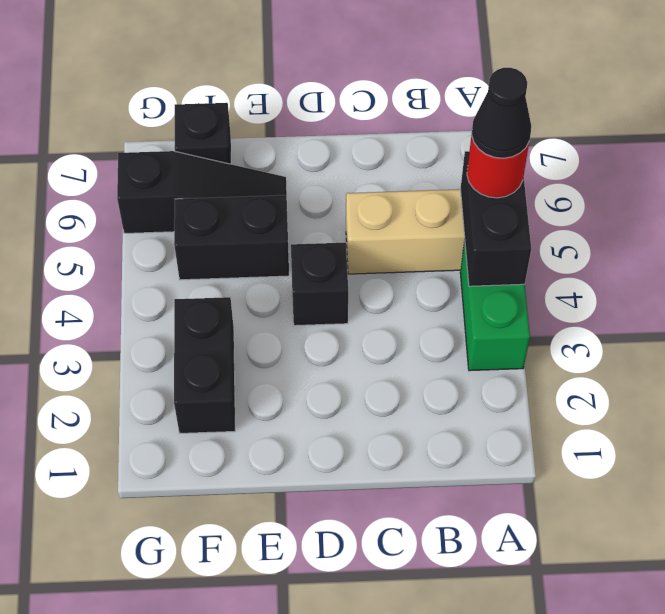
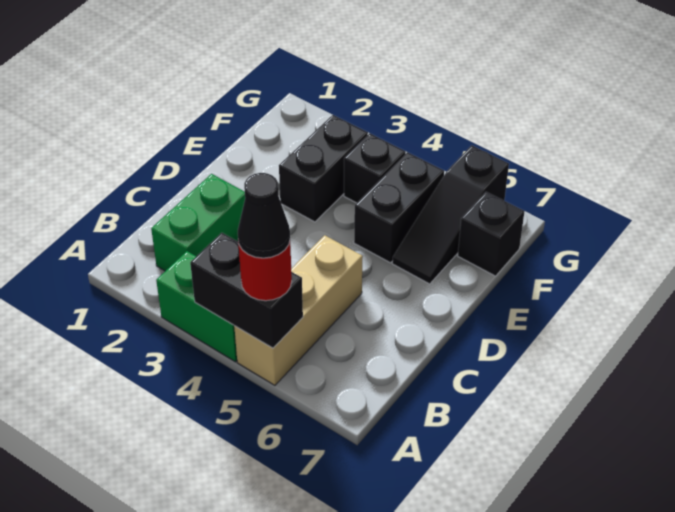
none -> green 1x2 brick [151,174,245,271]
black 1x1 brick [291,243,348,326] -> black 1x1 brick moved to [344,133,406,203]
black 1x2 brick [174,297,235,433] -> black 1x2 brick turned to [279,115,368,222]

